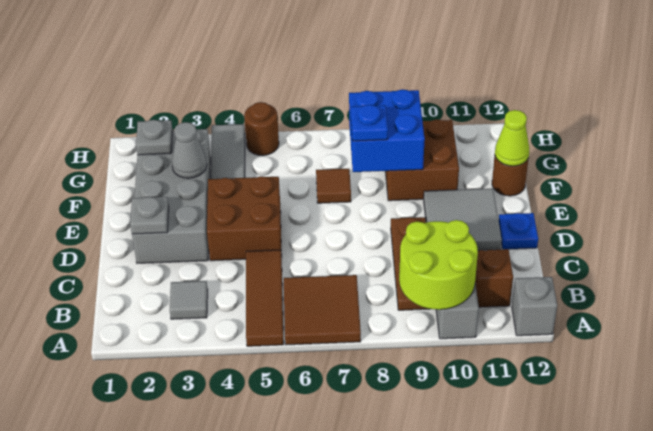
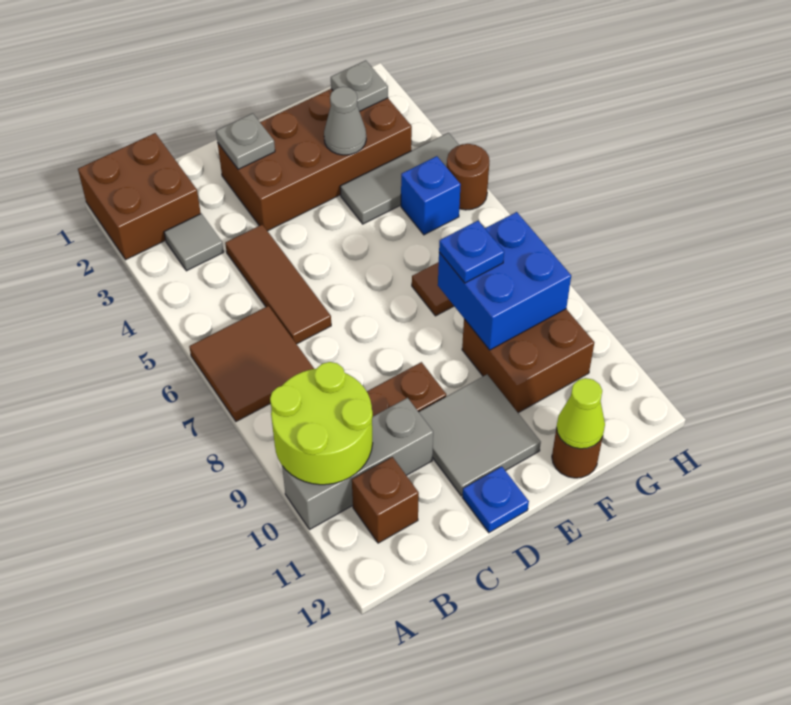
brown 1x3 tile [246,250,284,346] -> brown 1x3 tile turned to [225,225,331,344]
grey 1x1 brick [512,277,557,336] -> none
grey 2x4 brick [132,129,211,263] -> brown 2x4 brick [217,89,412,231]
brown 2x2 brick [207,176,282,261] -> brown 2x2 brick moved to [78,133,201,260]
none -> blue 1x1 brick [401,156,461,235]

